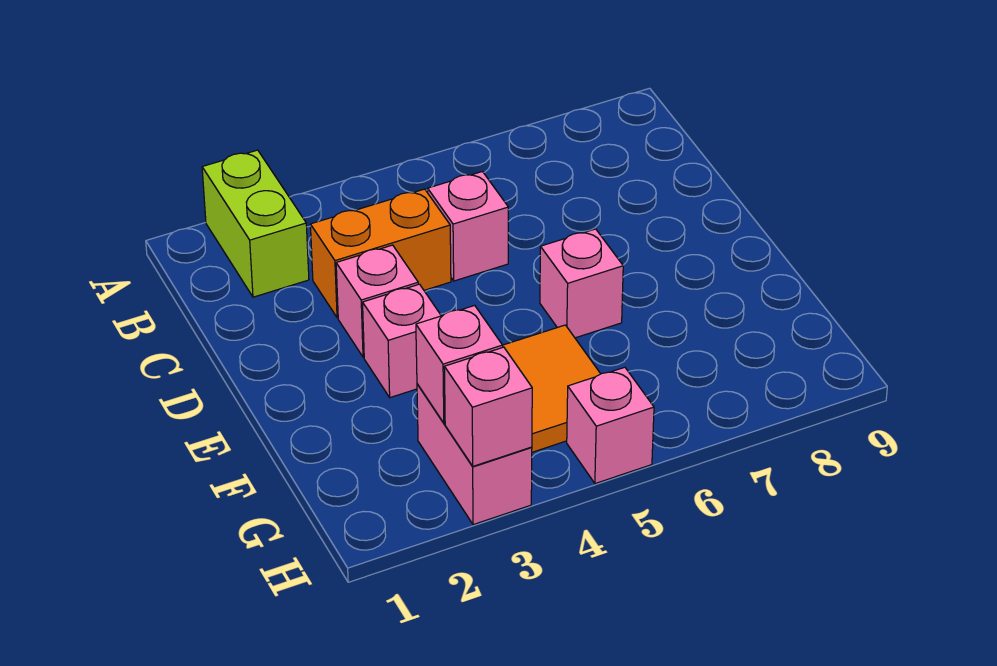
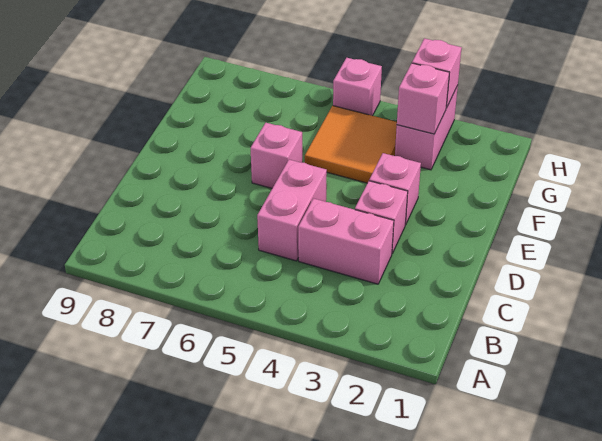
lime 1x2 brick [202,150,309,297] -> none
orange 1x2 brick [310,189,451,318] -> pink 1x2 brick [298,198,394,284]
pink 1x1 brick [428,172,508,281] -> pink 1x2 brick [257,160,327,261]

